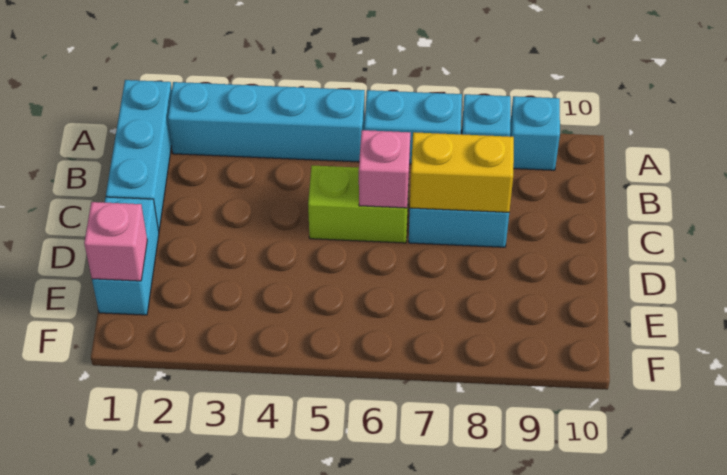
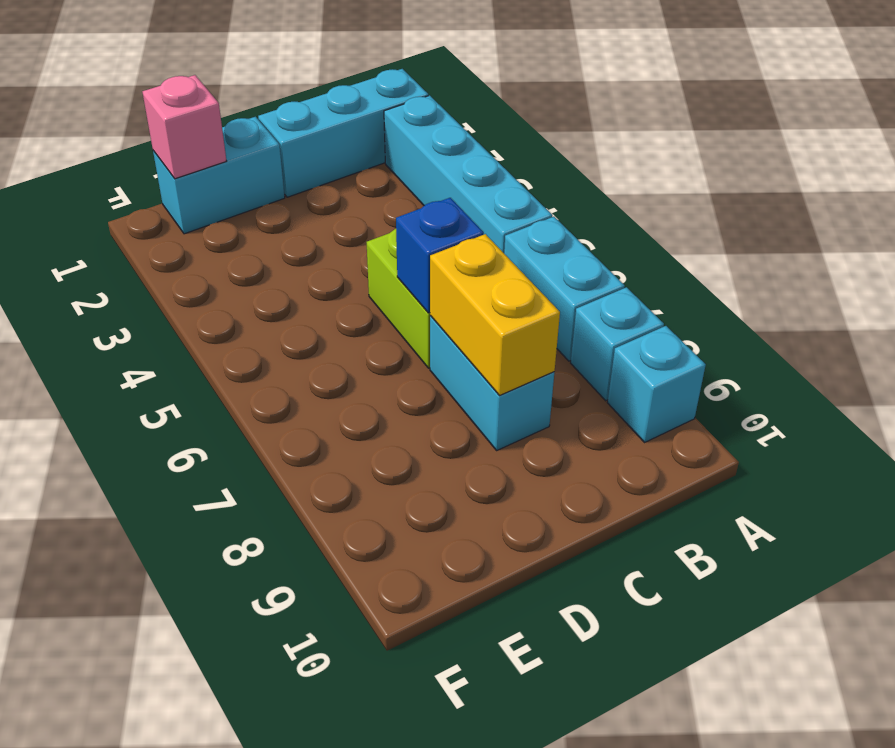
pink 1x1 brick [359,130,410,208] -> blue 1x1 brick [396,198,484,313]

